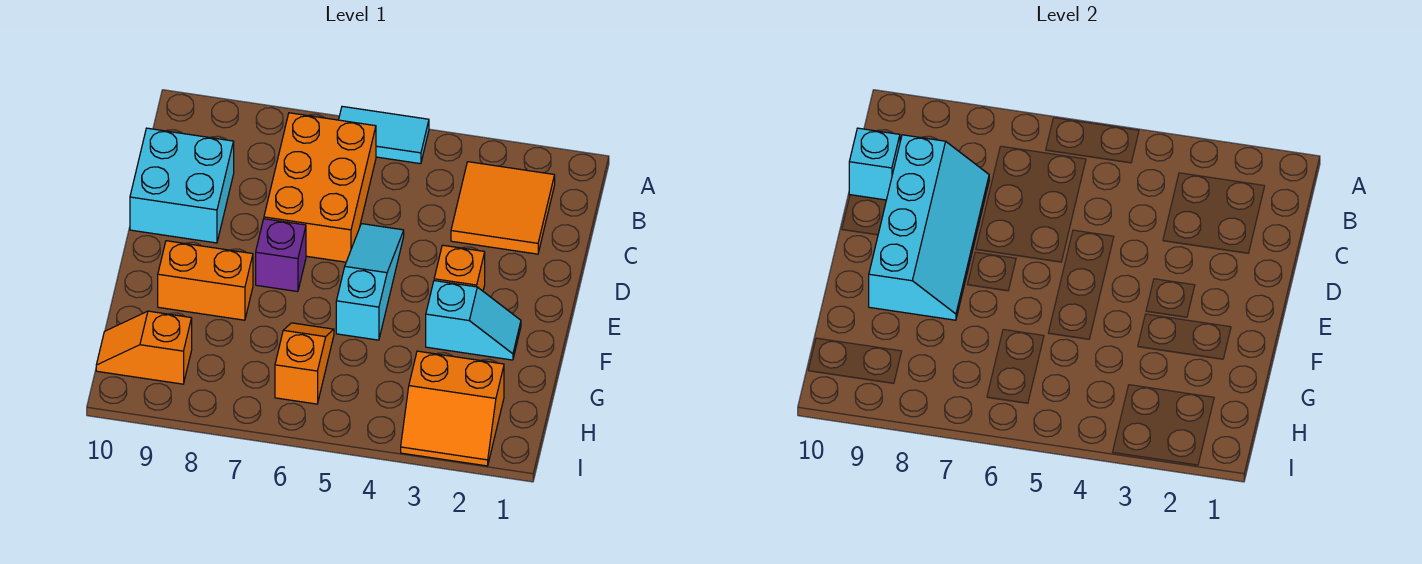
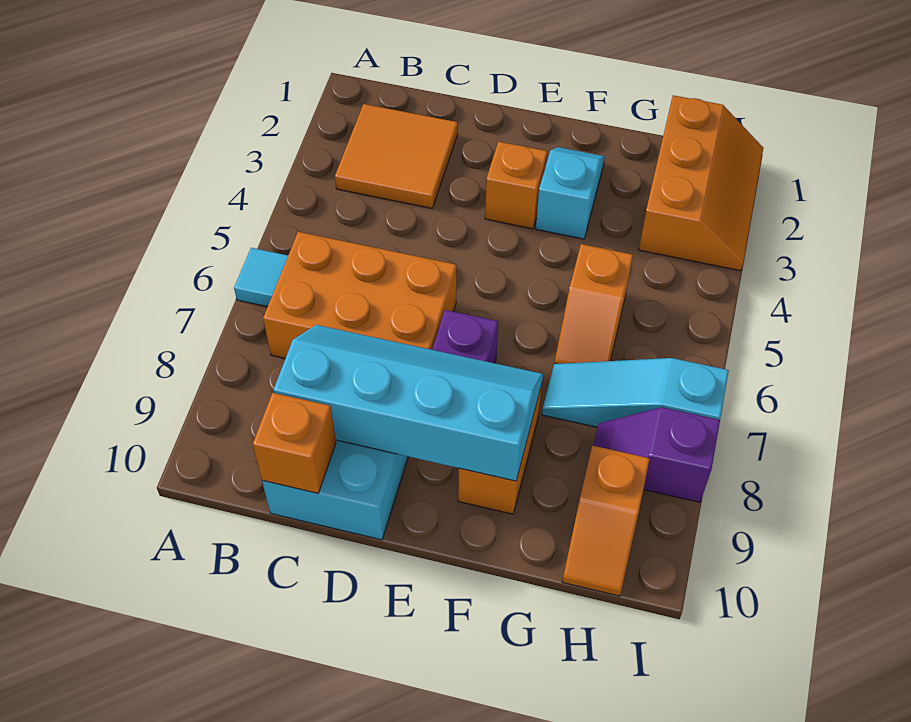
cyan 1x2 tile [339,106,429,164] -> cyan 1x1 tile [234,248,288,307]
cyan 1x1 brick [849,128,900,200] -> orange 1x1 brick [253,393,336,493]
cyan 1x3 slope [336,224,404,340] -> cyan 1x3 slope moved to [542,358,729,427]
orange 1x2 slope [275,323,334,404] -> orange 1x2 slope turned to [554,244,633,364]
orange 2x2 slope [401,351,504,466] -> orange 2x3 slope [639,95,763,271]
none -> purple 1x2 slope [593,407,720,502]

